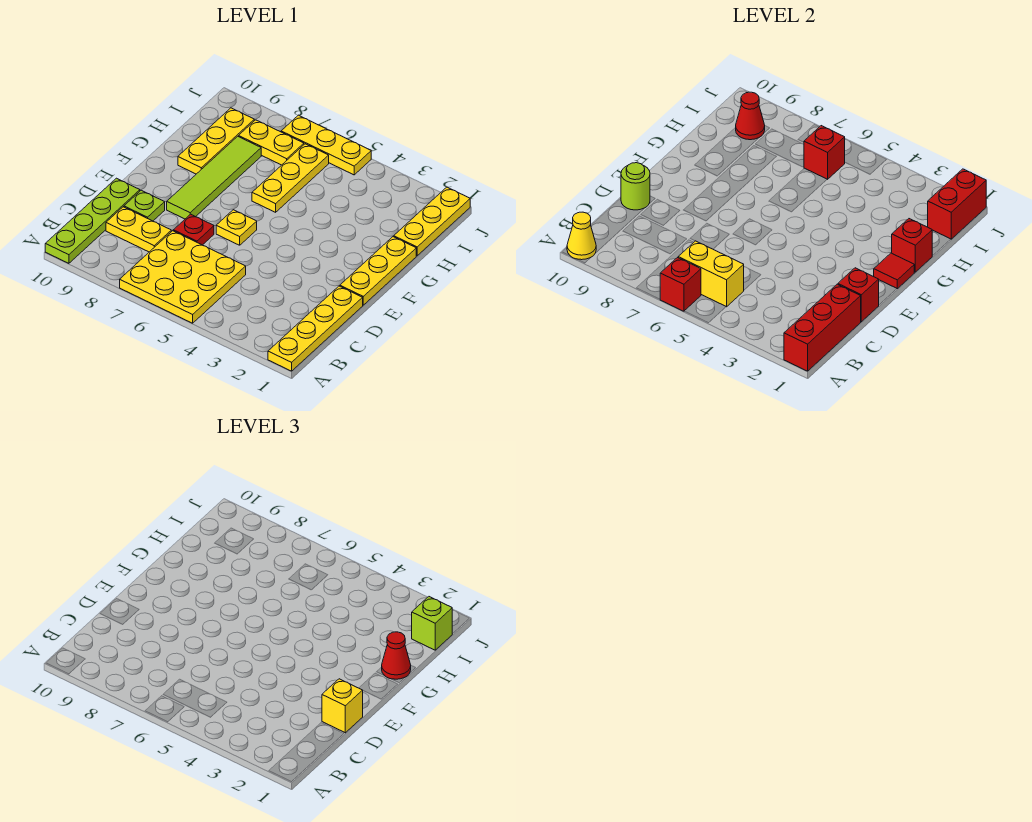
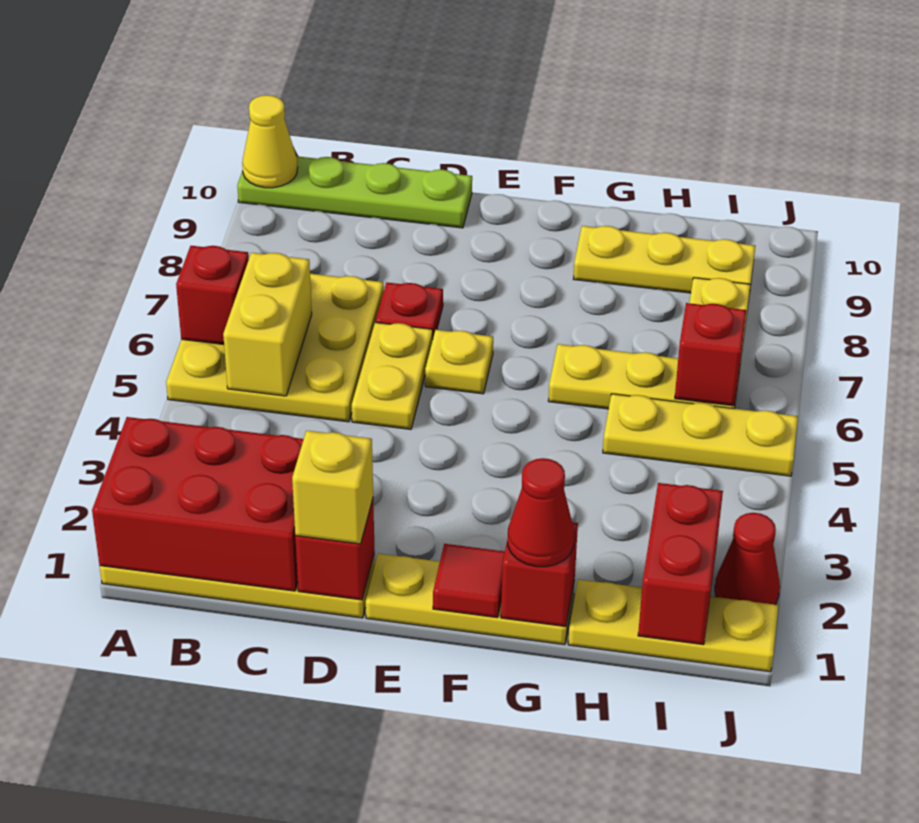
red 1x3 brick [784,284,861,371] -> red 2x3 brick [92,417,304,591]
yellow 1x2 plate [106,207,171,252] -> yellow 1x2 plate moved to [352,322,433,429]
lime 1x1 plate [124,190,165,221] -> none
lime 1x1 round brick [621,163,650,210] -> none
lime 1x4 tile [167,136,261,219] -> none
red 1x2 brick [928,169,986,239] -> red 1x2 brick turned to [638,483,723,645]
lime 1x1 brick [412,597,452,650] -> none
red 1x1 cone [736,92,765,140] -> red 1x1 cone moved to [715,513,780,605]
yellow 1x3 plate [281,115,371,175] -> yellow 1x3 plate turned to [603,394,798,476]

